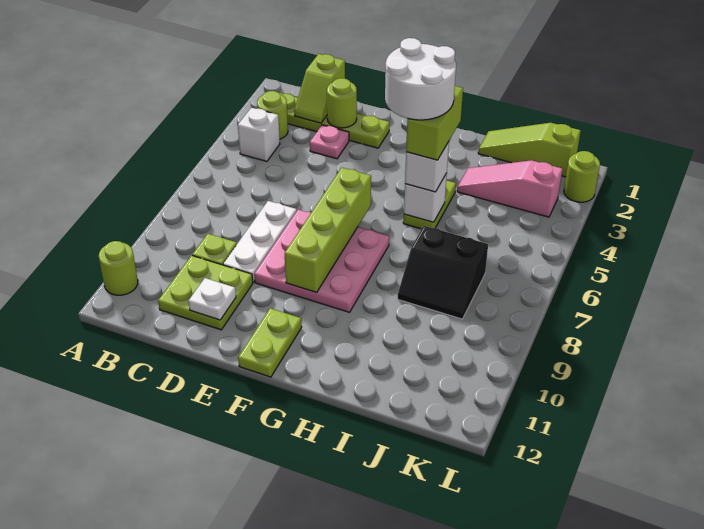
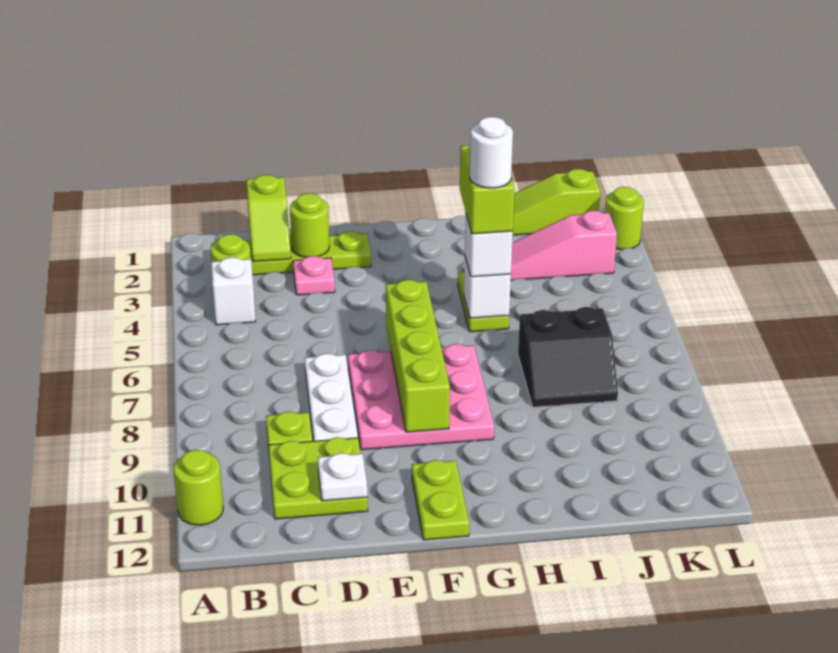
white 2x2 round brick [385,38,456,120] -> white 1x1 round brick [470,117,513,188]

